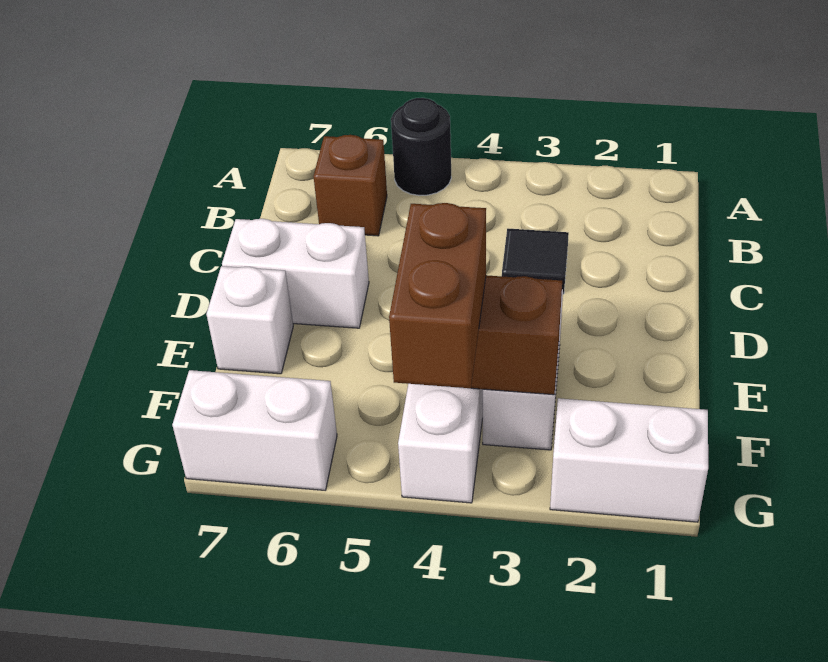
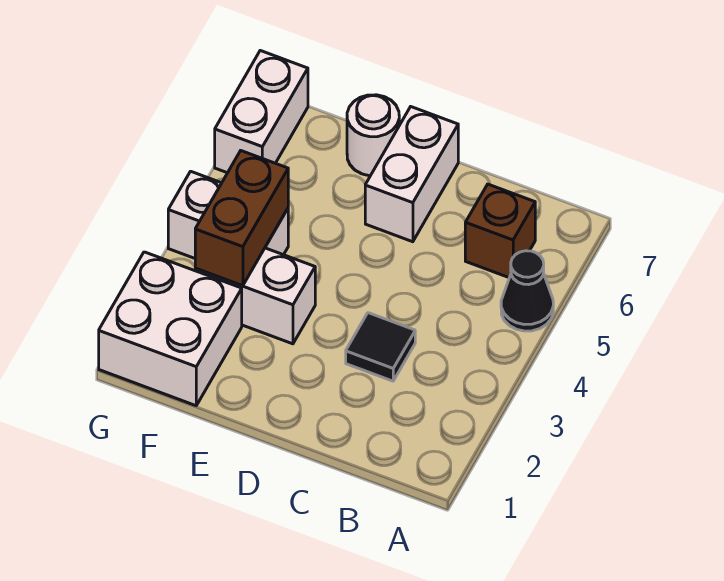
black 1x1 round brick [391,98,451,196] -> black 1x1 cone [501,251,553,331]
white 1x1 brick [206,266,293,374] -> white 1x1 round brick [347,95,399,176]
brown 1x2 brick [389,203,486,388] -> none
white 1x2 brick [550,398,708,522] -> white 2x2 brick [99,252,242,406]

